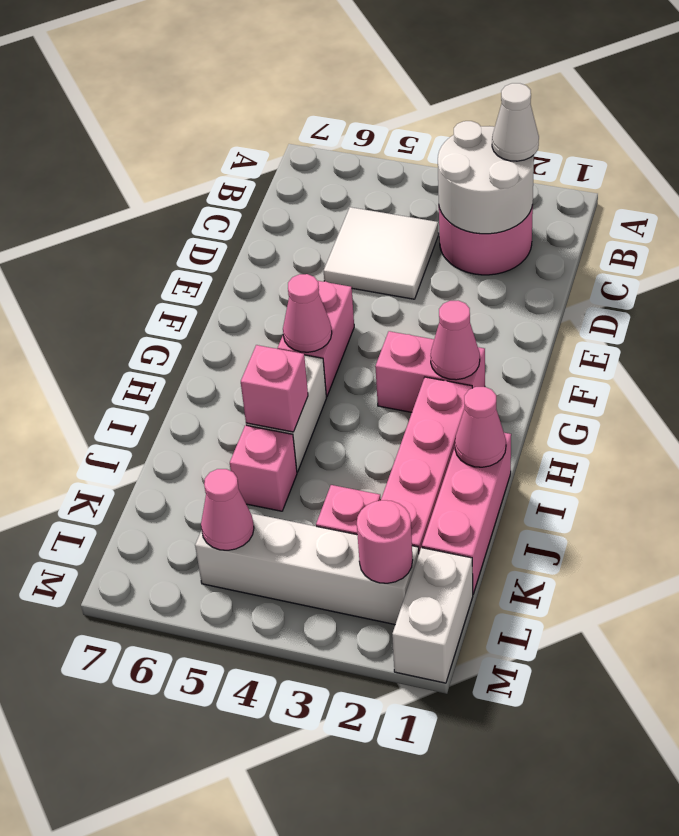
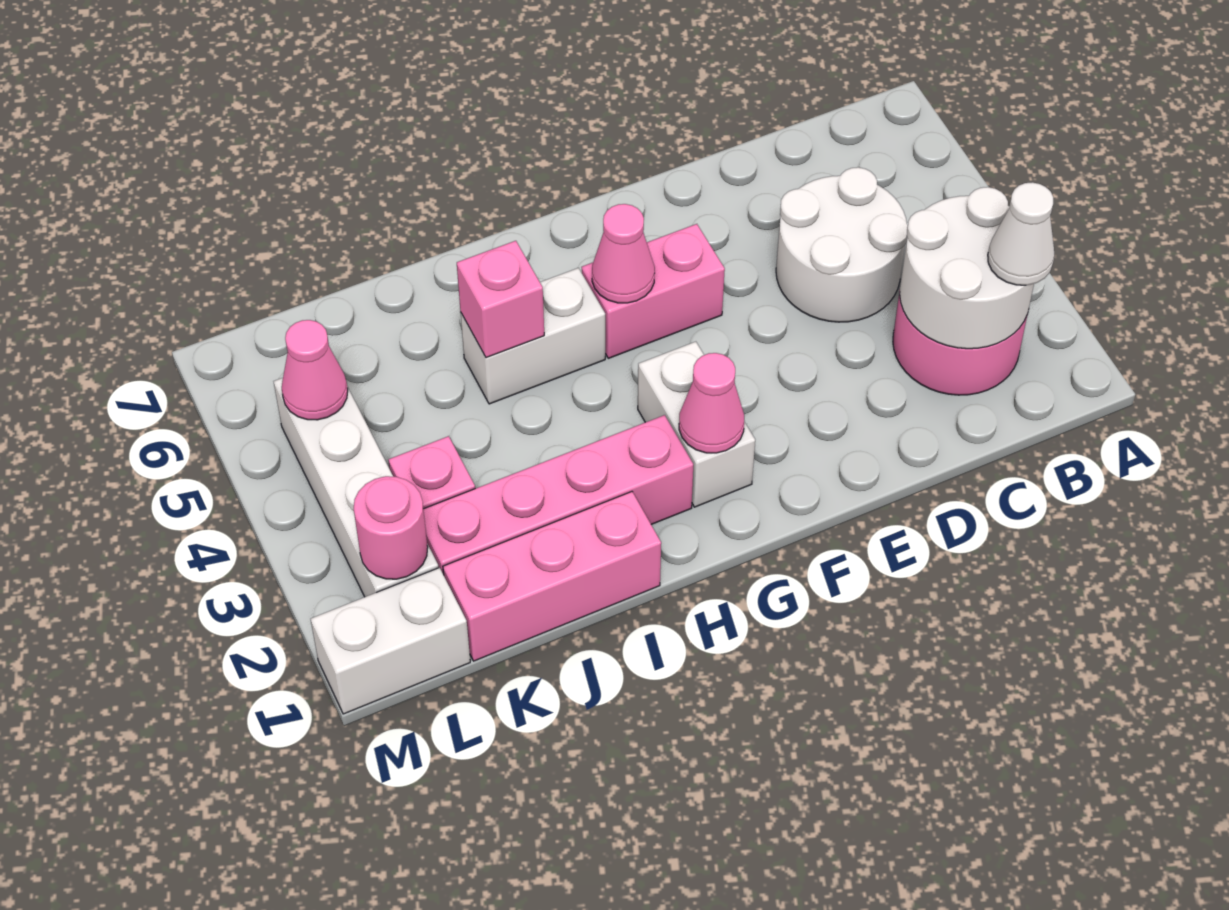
white 2x2 tile [324,207,439,299] -> white 2x2 round brick [776,167,908,322]
pink 1x2 brick [375,331,485,412] -> white 1x2 brick [638,342,755,507]
pink 1x1 cone [455,387,506,467] -> none
pink 1x1 brick [230,425,297,511] -> none

